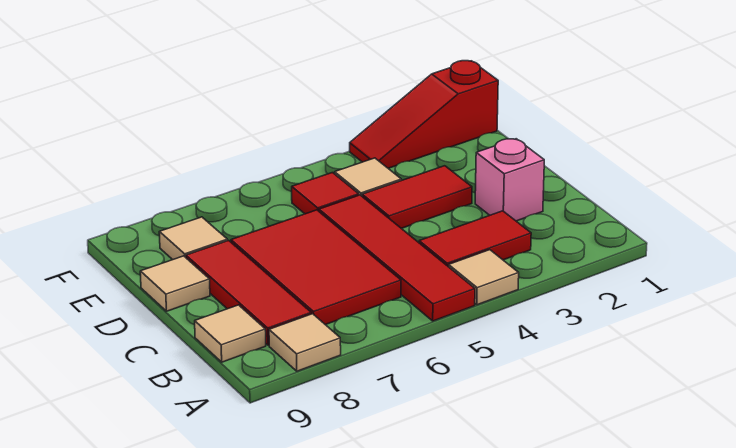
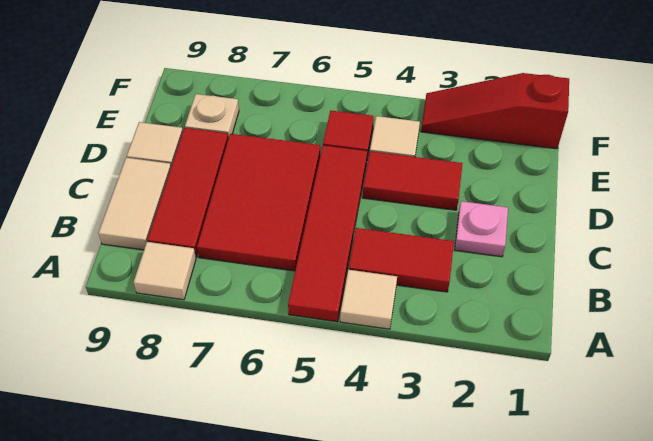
tan 1x1 tile [195,305,266,362] -> tan 1x2 tile [98,158,171,250]
pink 1x1 brick [475,139,544,221] -> pink 1x1 plate [455,201,508,257]
tan 1x1 tile [159,217,227,260] -> tan 1x1 plate [185,94,239,138]

